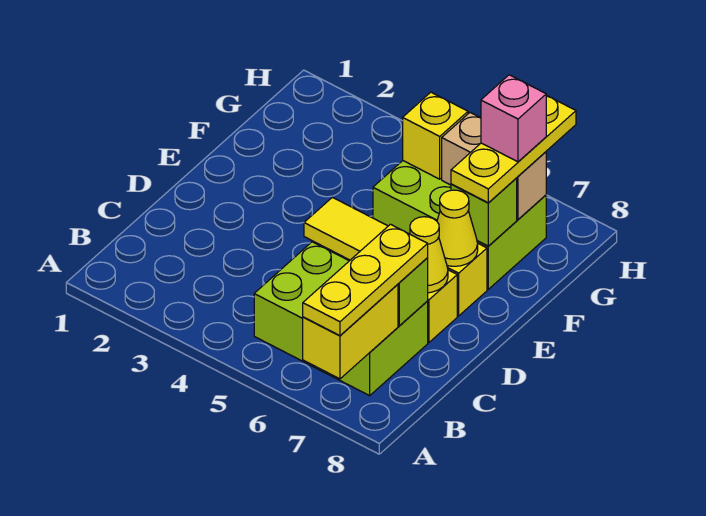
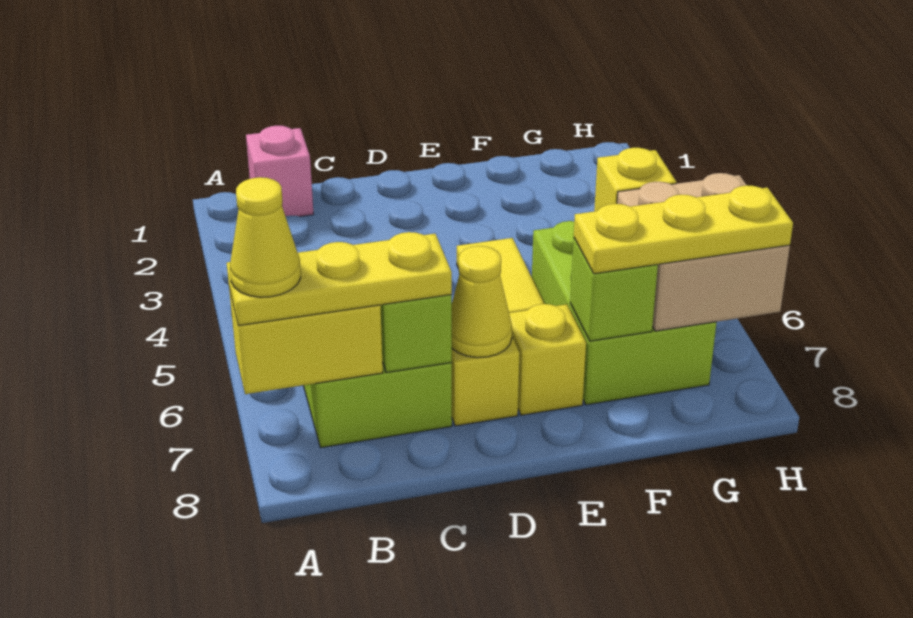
yellow 1x1 cone [437,190,478,266] -> yellow 1x1 cone moved to [230,177,301,297]
tan 1x2 brick [442,113,546,219] -> tan 2x2 brick [617,173,790,331]
pink 1x1 brick [481,75,546,162] -> pink 1x1 brick moved to [246,126,314,217]

